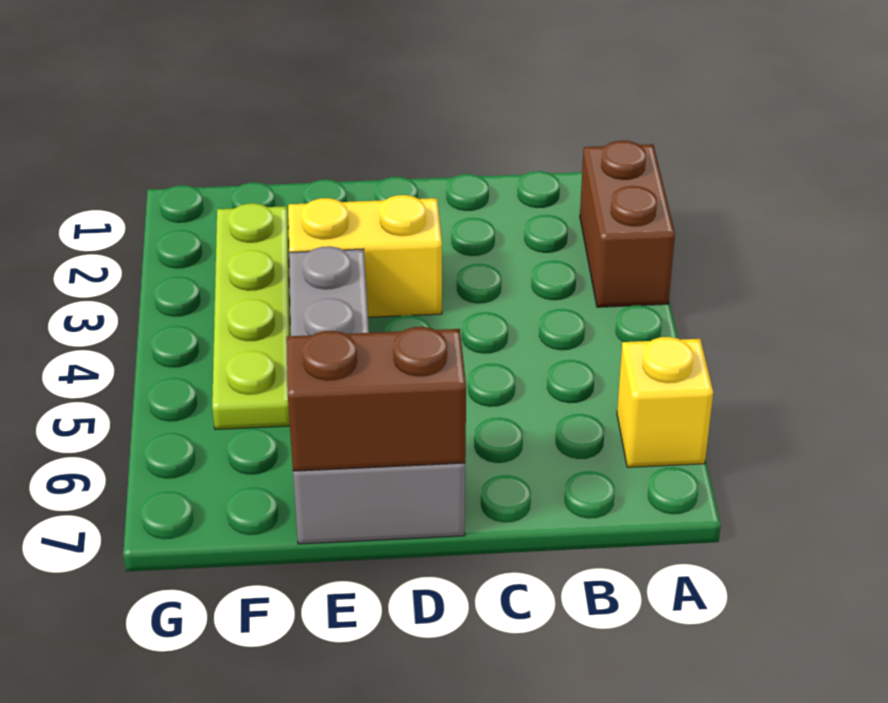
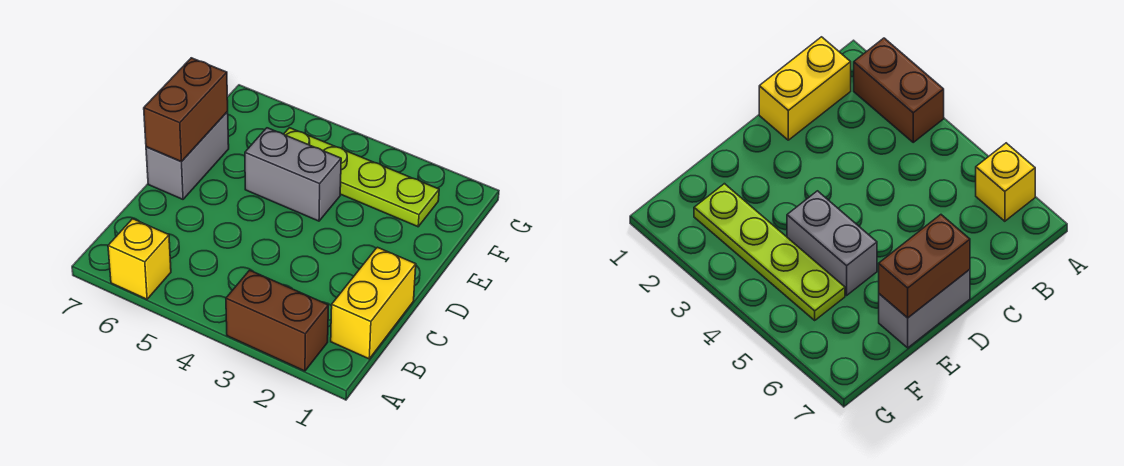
yellow 1x2 brick [288,195,442,317] -> yellow 1x2 brick moved to [331,247,416,359]

